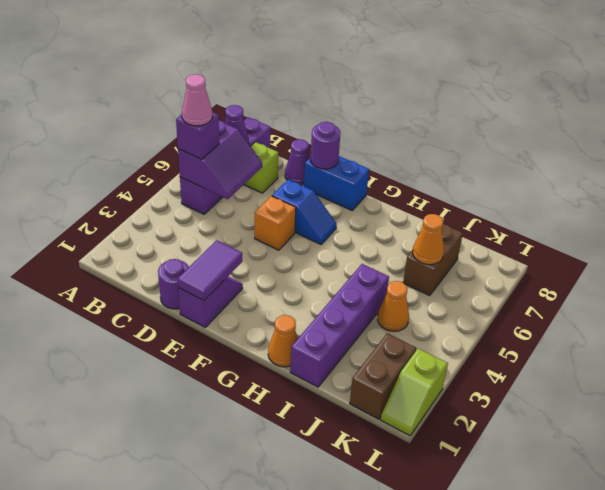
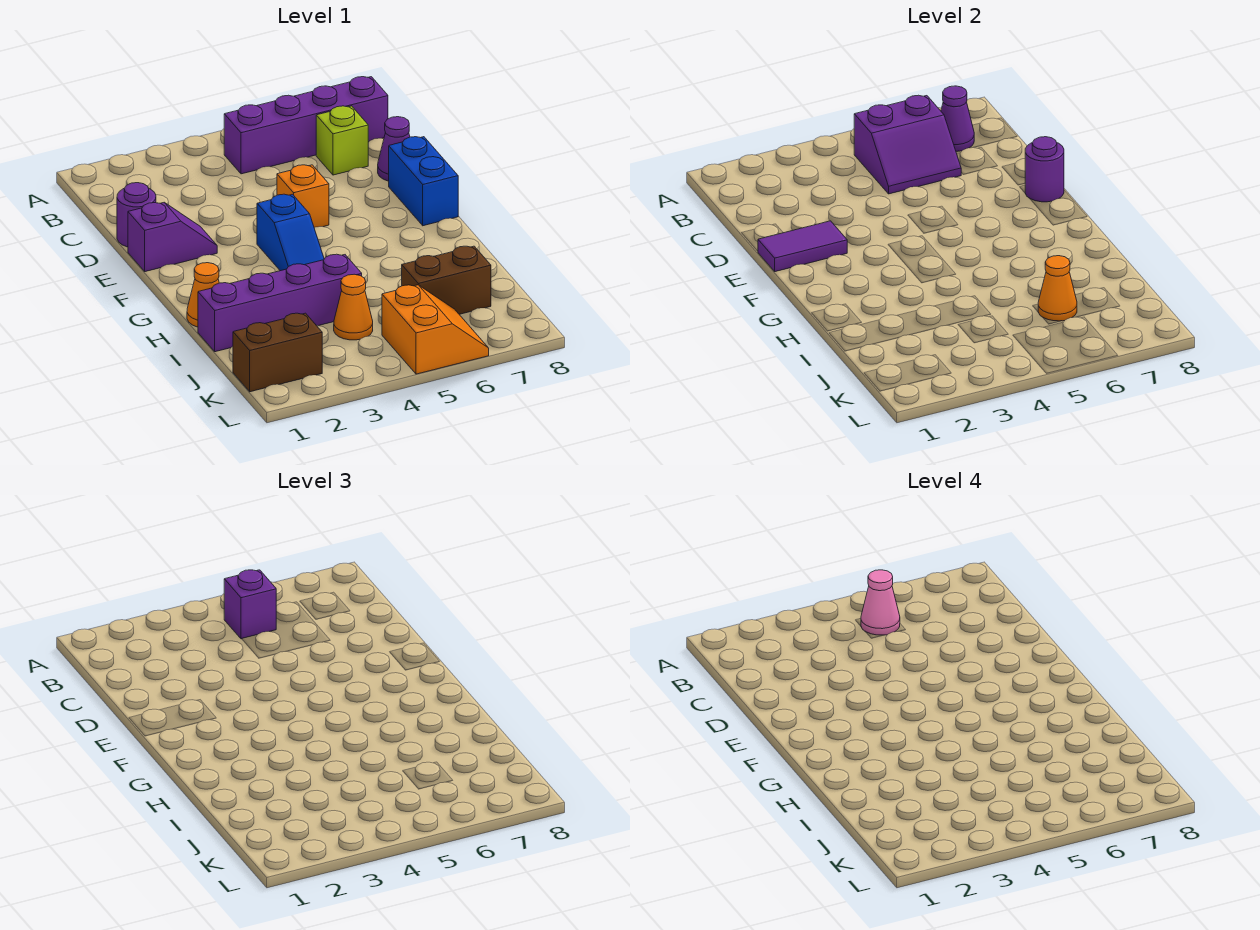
blue 1x2 slope [272,179,337,244] -> blue 1x2 slope moved to [257,194,324,271]
none -> orange 2x2 slope [382,285,489,374]
lime 1x2 slope [381,349,448,436] -> none

